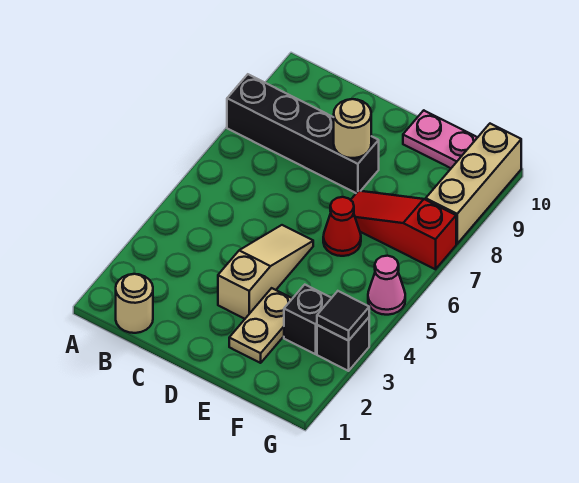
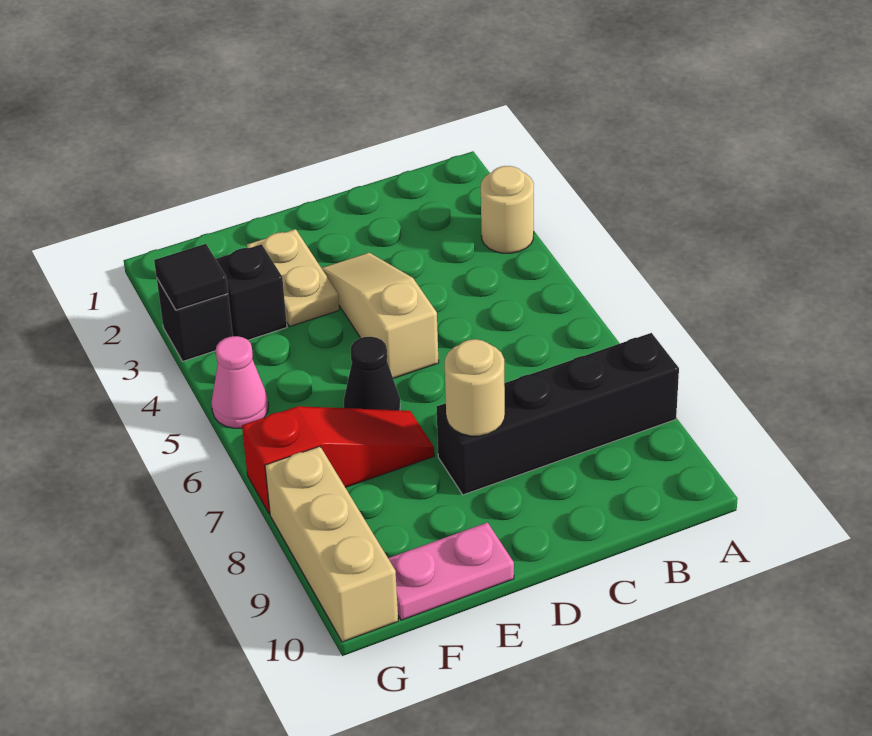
tan 1x1 round brick [116,274,153,333] -> tan 1x1 round brick moved to [481,166,534,253]
tan 1x3 slope [218,225,313,319] -> tan 1x3 slope turned to [322,253,439,378]
red 1x1 cone [323,197,361,256] -> black 1x1 cone [344,337,400,410]

